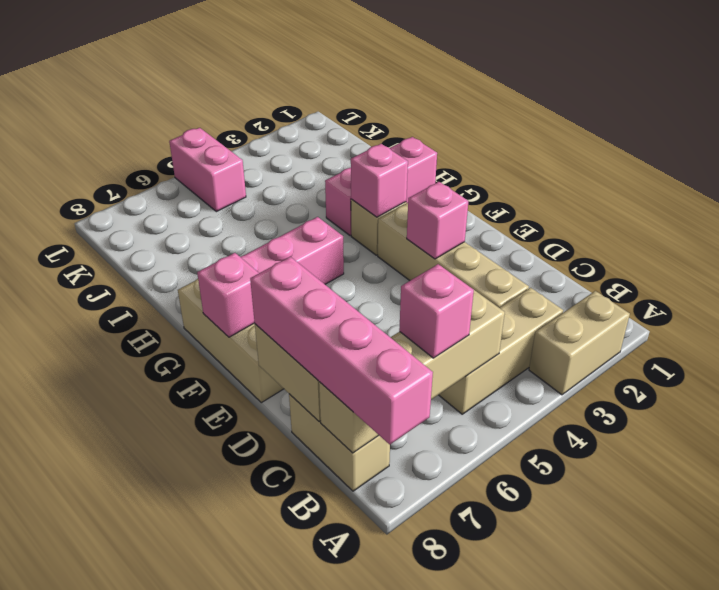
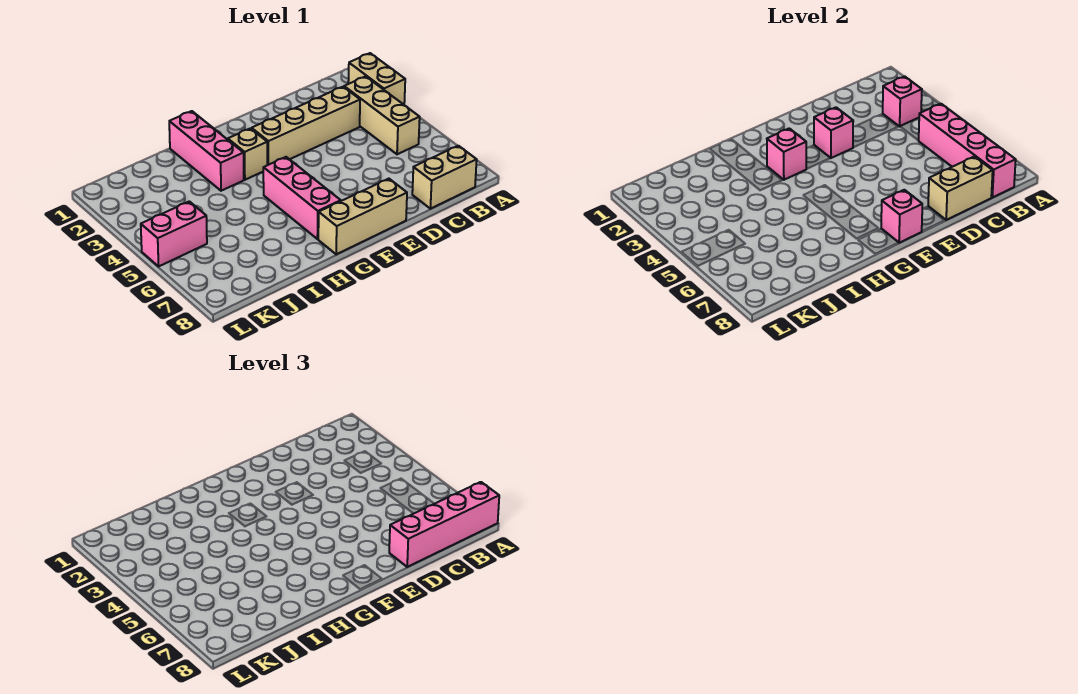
tan 1x4 brick [319,290,505,453] -> pink 1x4 brick [918,104,1016,198]
pink 1x1 brick [399,264,474,358] -> pink 1x1 brick moved to [883,76,922,126]

